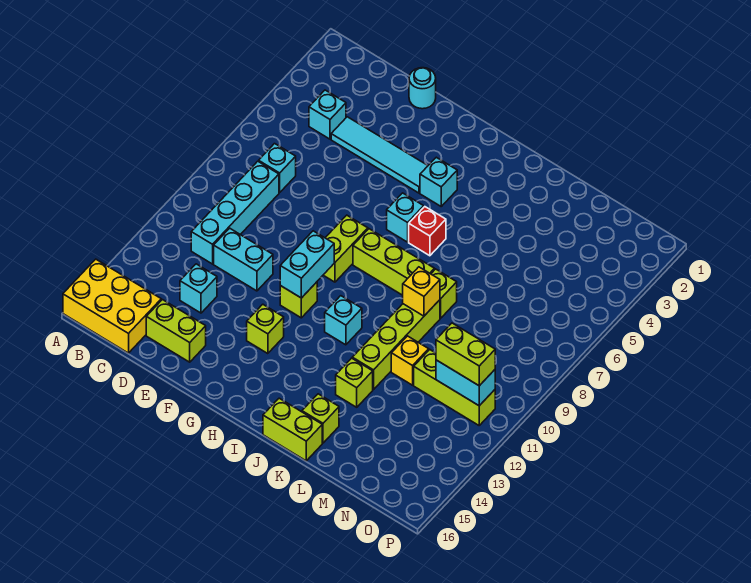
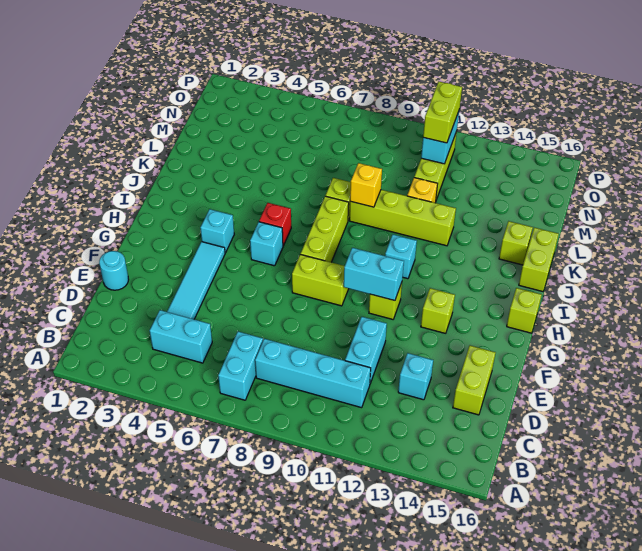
yellow 2x3 brick [63,259,161,353] -> none
cyan 1x1 brick [309,90,346,139] -> cyan 1x2 brick [150,310,212,363]
cyan 1x1 brick [259,144,296,193] -> cyan 1x2 brick [218,331,263,400]
lime 1x1 brick [336,358,373,407] -> lime 1x1 brick moved to [507,288,541,333]

